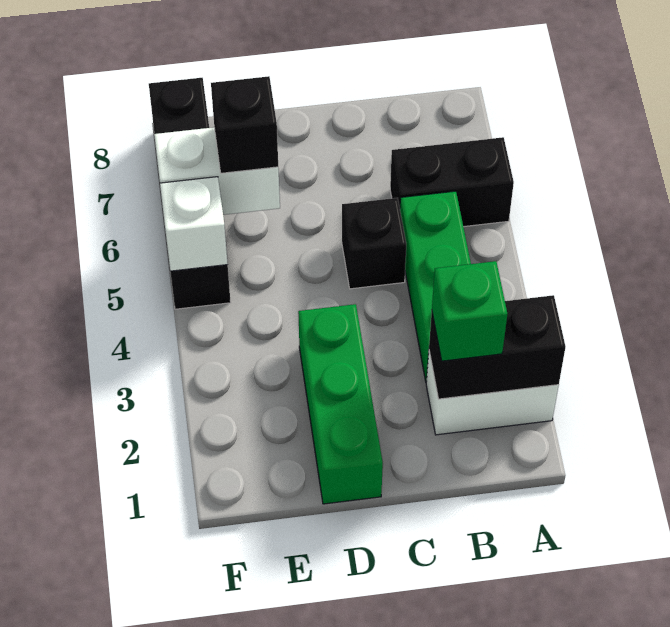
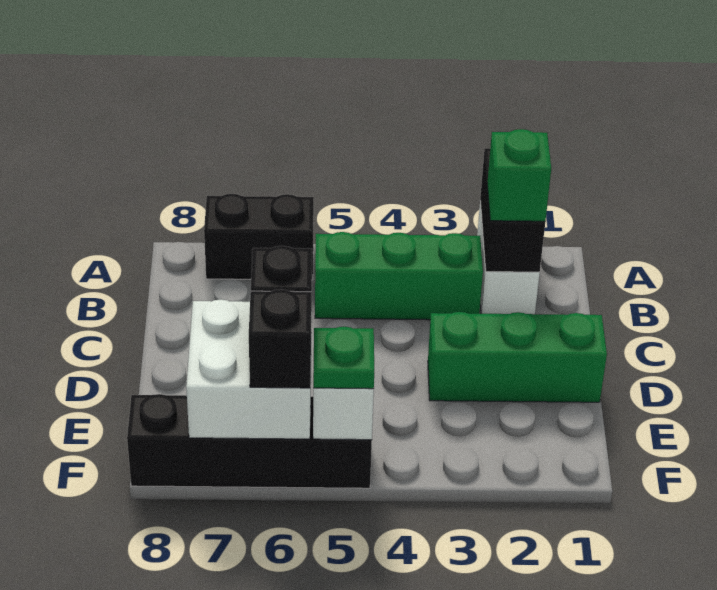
black 1x2 brick [390,137,514,227] -> black 1x2 brick turned to [204,194,314,280]
black 1x1 brick [342,198,406,289] -> black 1x1 brick moved to [249,289,311,388]
white 1x2 brick [154,127,280,215] -> white 2x2 brick [186,300,312,439]
none -> green 1x1 plate [313,327,374,389]

